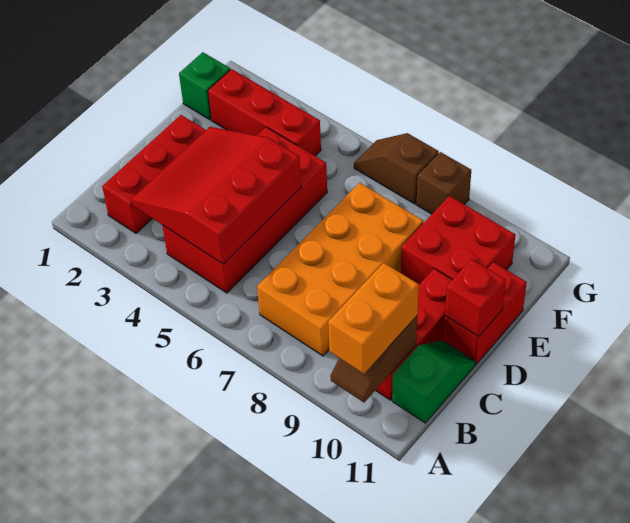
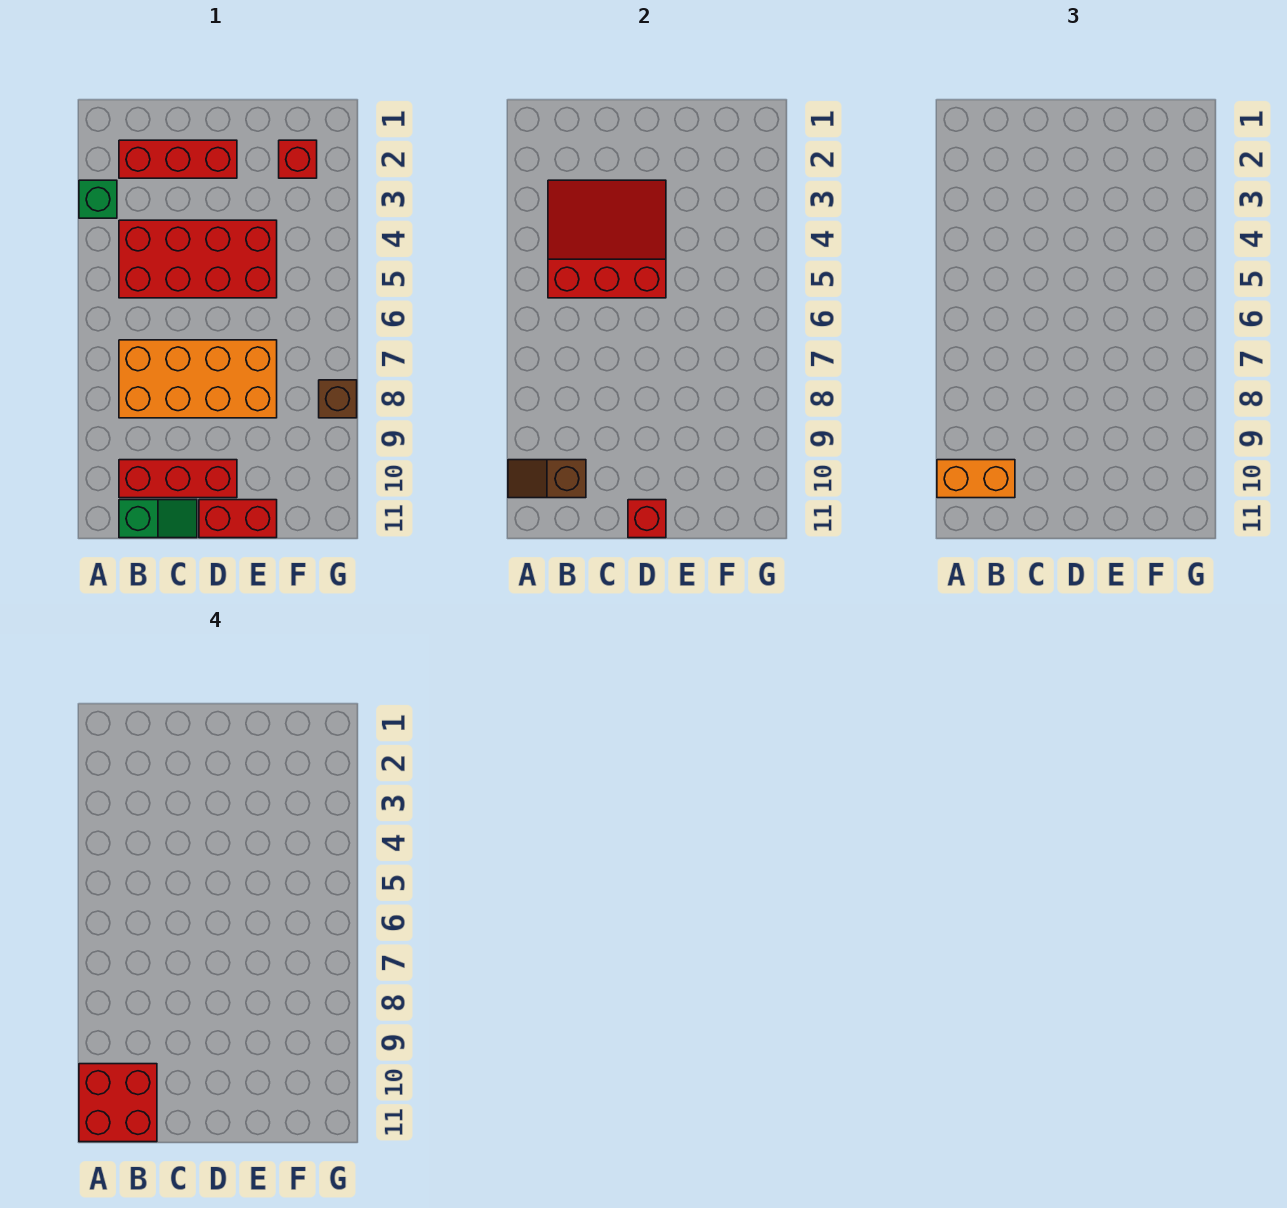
red 2x2 brick [401,196,515,284] -> red 2x2 brick moved to [79,1064,157,1142]
green 1x1 brick [179,52,230,120] -> green 1x1 brick moved to [79,180,117,218]
red 1x3 brick [208,69,321,156] -> red 1x1 brick [279,140,317,178]
brown 1x2 slope [354,133,439,204] -> none

